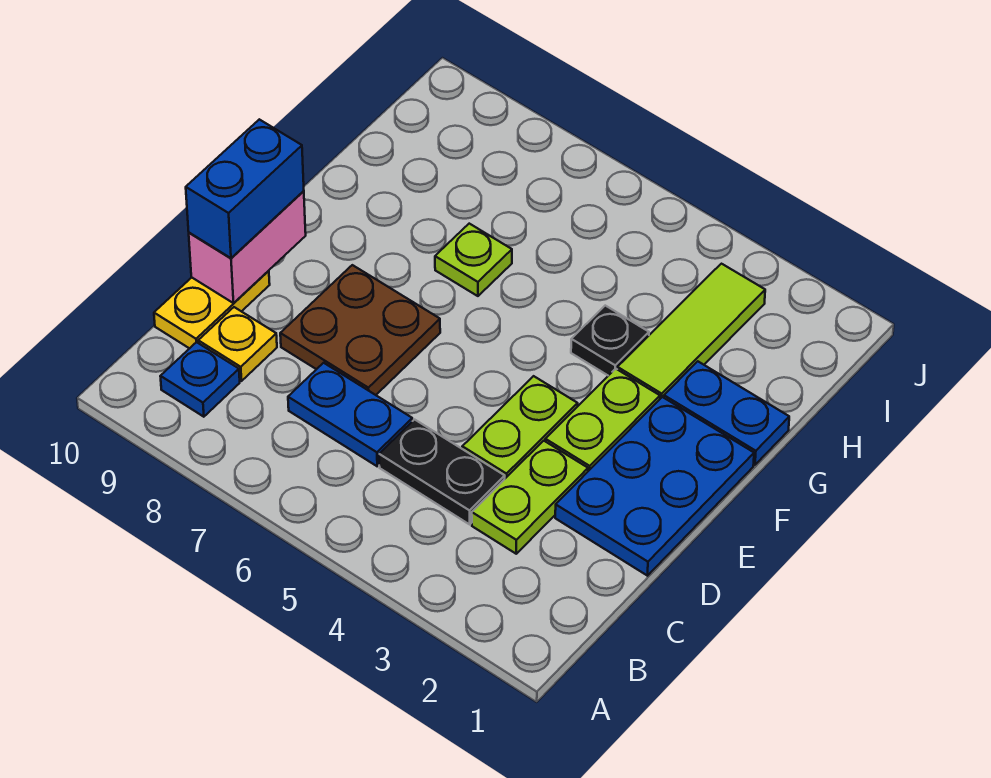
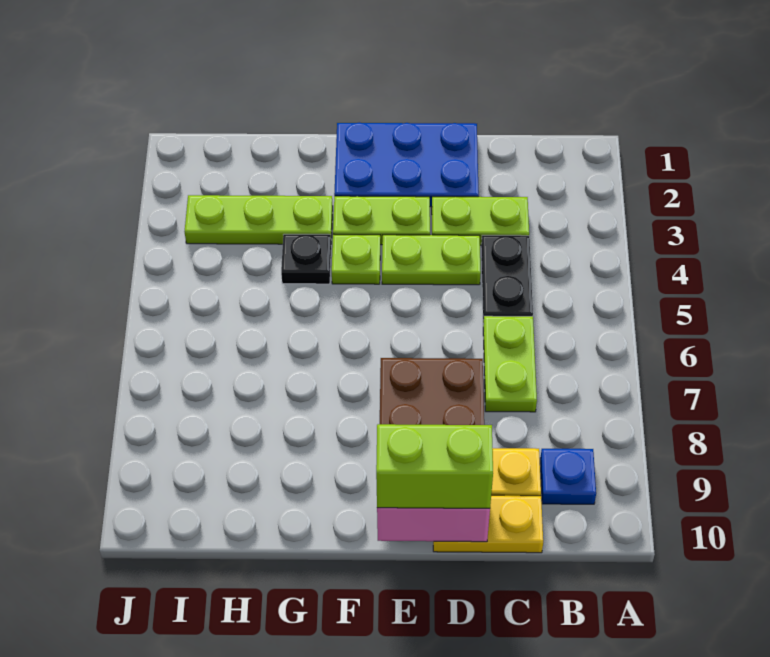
blue 1x2 plate [288,363,412,466] -> lime 1x2 plate [483,316,537,412]
blue 1x2 brick [186,119,304,258] -> lime 1x2 brick [376,424,493,508]
blue 1x2 plate [664,361,789,465] -> none
lime 1x3 tile [617,264,765,399] -> lime 1x3 plate [185,195,333,244]
lime 1x1 plate [435,224,512,296] -> lime 1x1 plate moved to [332,234,380,284]

